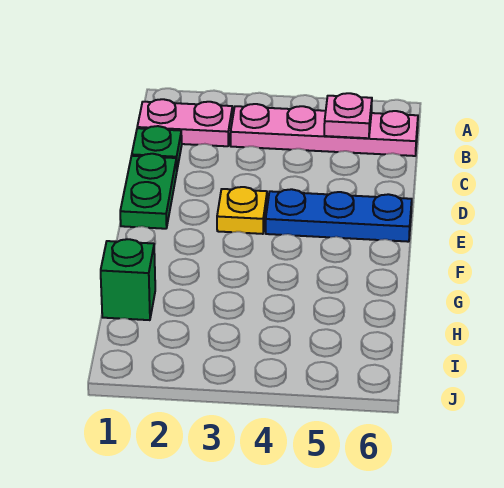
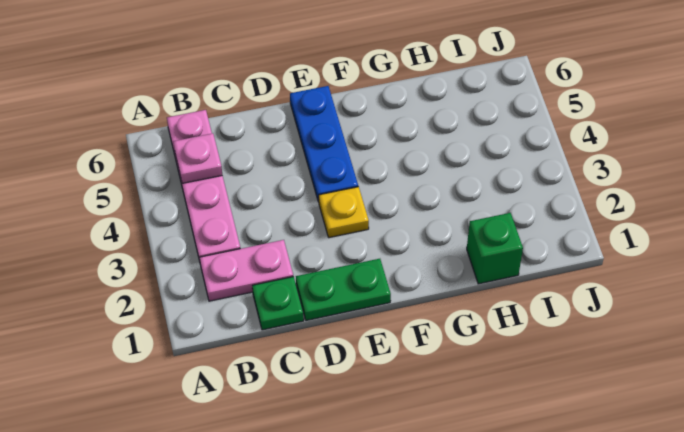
pink 1x2 plate [137,99,233,146] -> pink 1x2 plate turned to [200,240,293,301]

